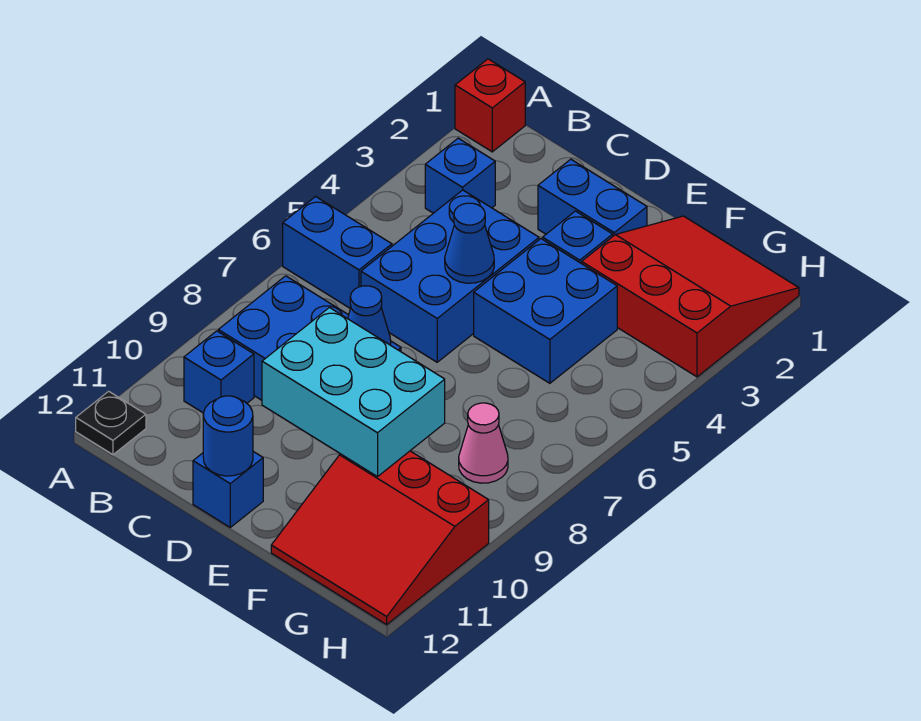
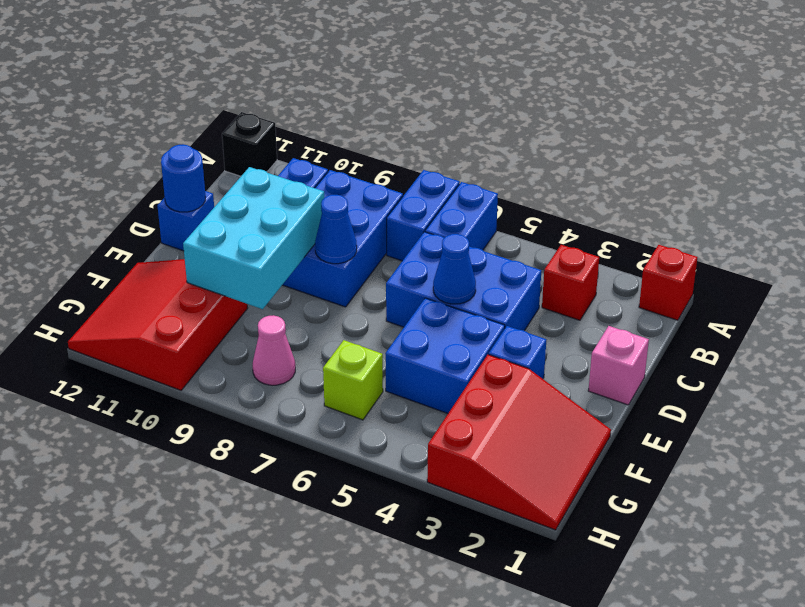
black 1x1 plate [76,391,146,455] -> black 1x1 brick [222,112,277,176]
blue 1x1 brick [425,138,495,213] -> red 1x1 brick [542,245,599,320]
none -> pink 1x1 brick [588,326,649,405]
blue 1x2 brick [538,159,647,236] -> blue 1x2 brick moved to [387,170,460,261]
none -> lime 1x1 brick [323,340,383,420]

